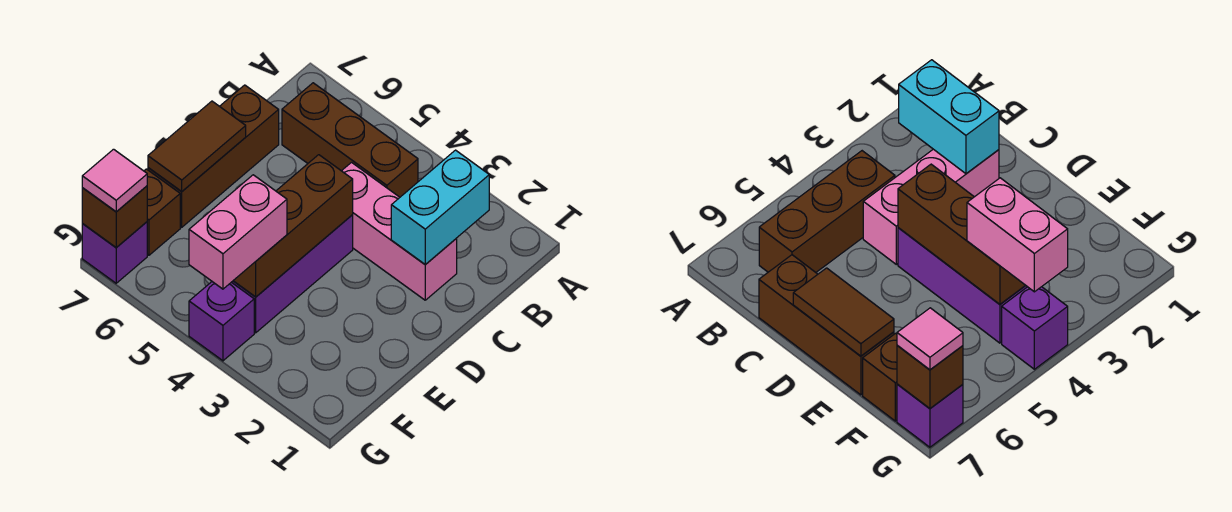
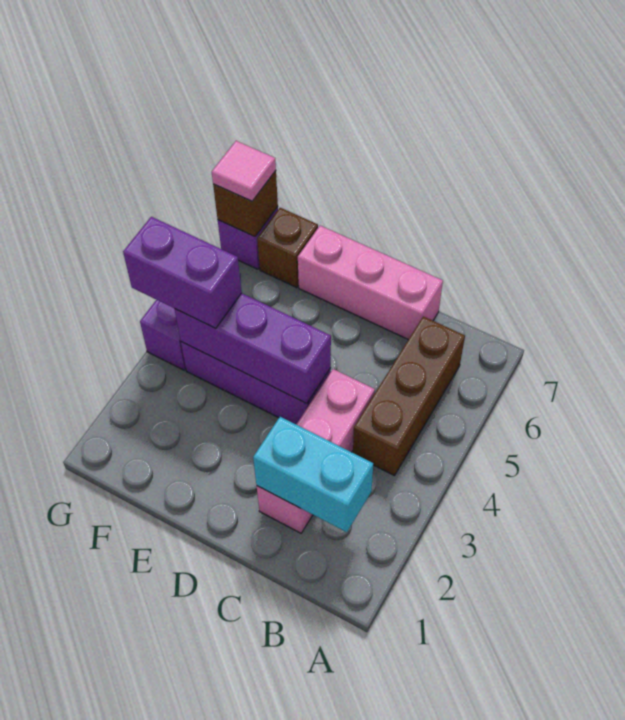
brown 1x3 brick [148,85,279,227] -> pink 1x3 brick [298,226,443,340]
brown 1x3 brick [233,155,353,297] -> purple 1x3 brick [175,293,331,404]
brown 1x2 tile [148,101,246,192] -> none
pink 1x2 brick [189,175,287,289] -> purple 1x2 brick [123,217,242,328]

